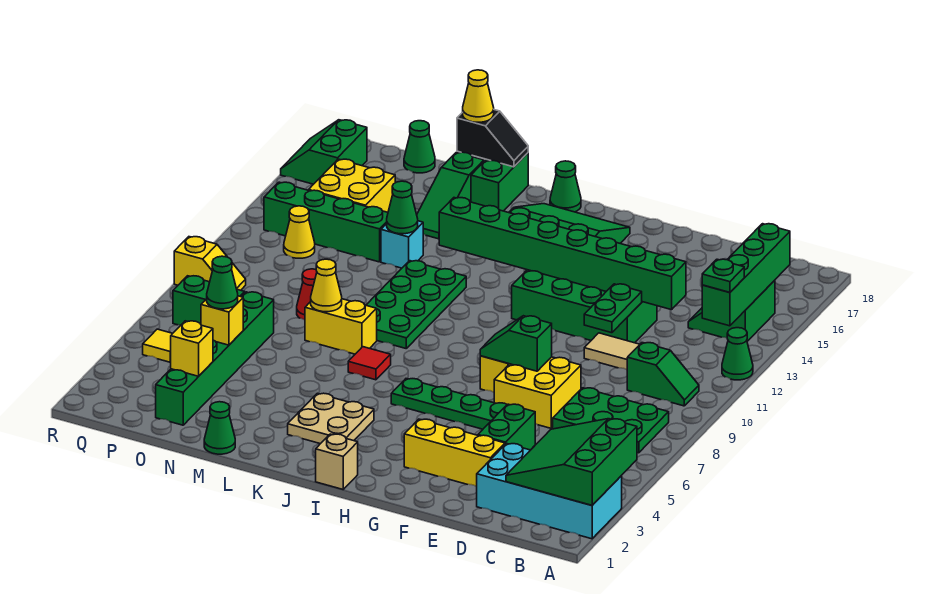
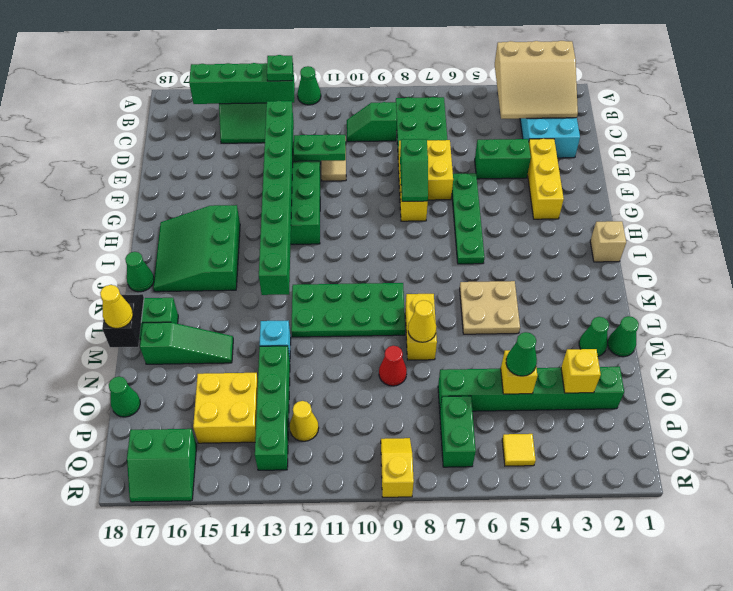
green 3x3 slope [506,419,637,505] -> tan 3x3 slope [495,41,578,119]
green 1x2 slope [627,343,699,406] -> green 1x2 slope turned to [347,102,397,142]
tan 2x2 plate [288,393,374,444] -> tan 2x2 plate moved to [460,281,520,334]
red 1x1 tile [348,347,391,380] -> none
green 1x1 cone [387,181,418,234] -> green 1x1 cone moved to [579,317,609,357]

